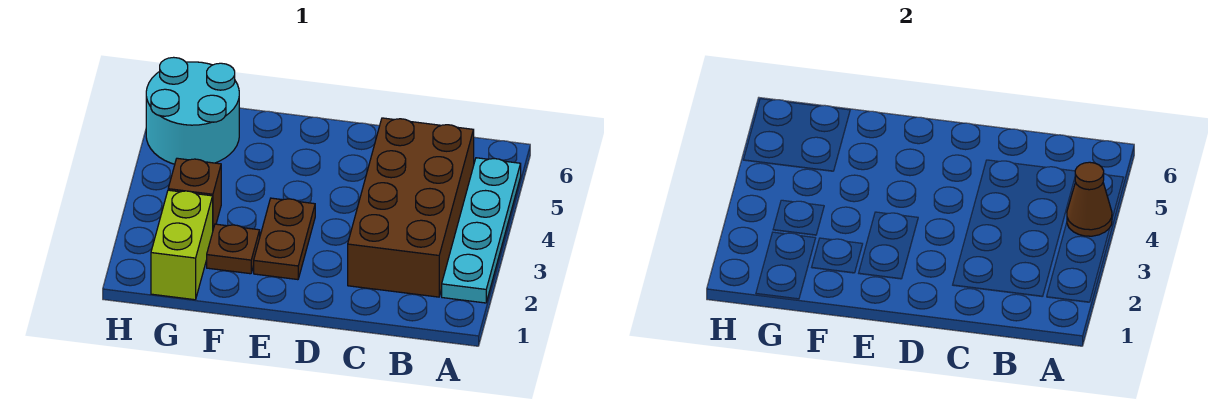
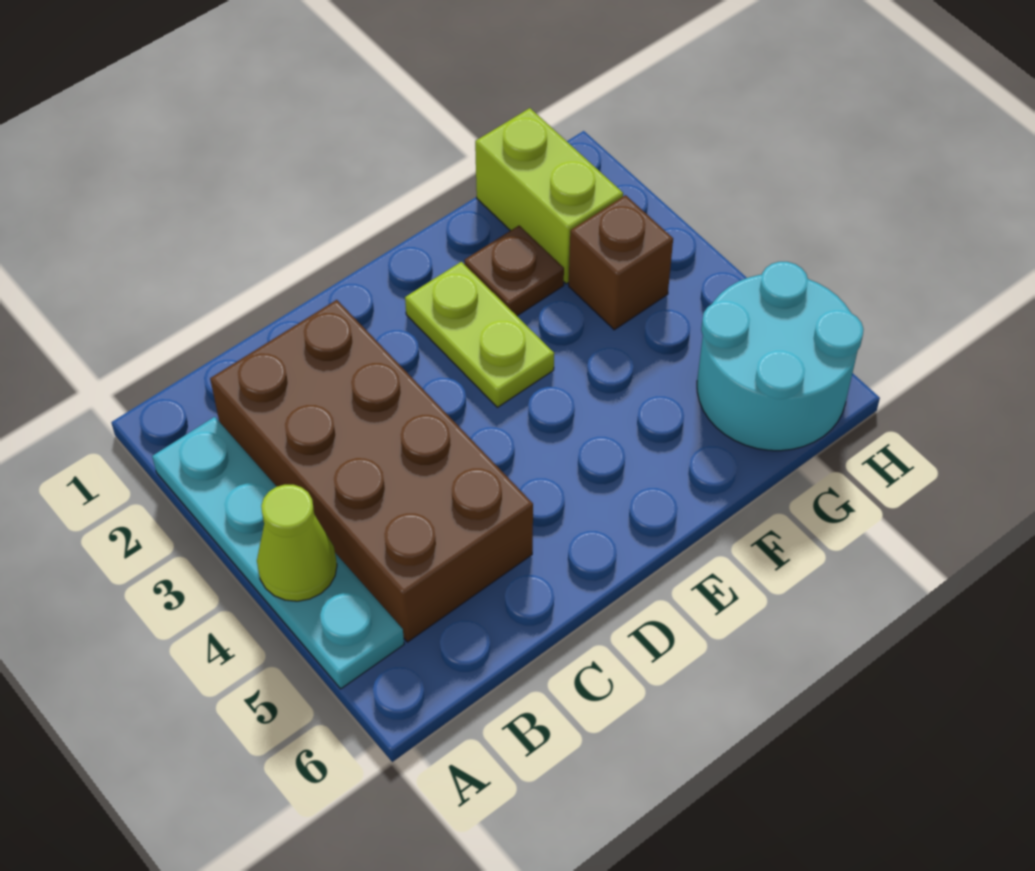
brown 1x1 cone [1067,162,1112,236] -> lime 1x1 cone [257,485,337,601]
brown 1x2 plate [254,198,315,280] -> lime 1x2 plate [405,262,554,407]

